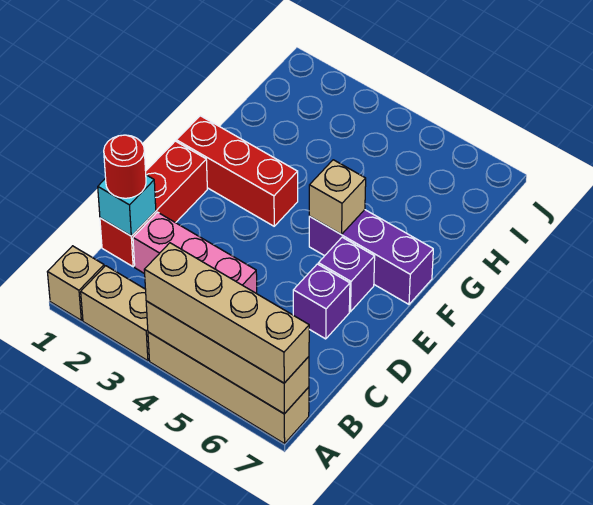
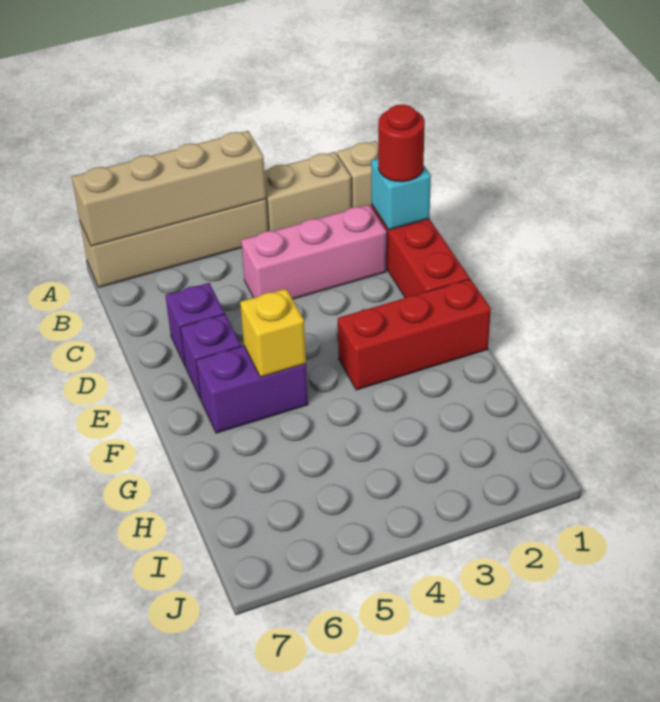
tan 1x4 brick [144,243,309,383] -> none
purple 1x3 brick [309,210,433,304] -> purple 1x2 brick [196,346,308,433]
tan 1x1 brick [309,160,366,234] -> yellow 1x1 brick [240,289,306,377]

